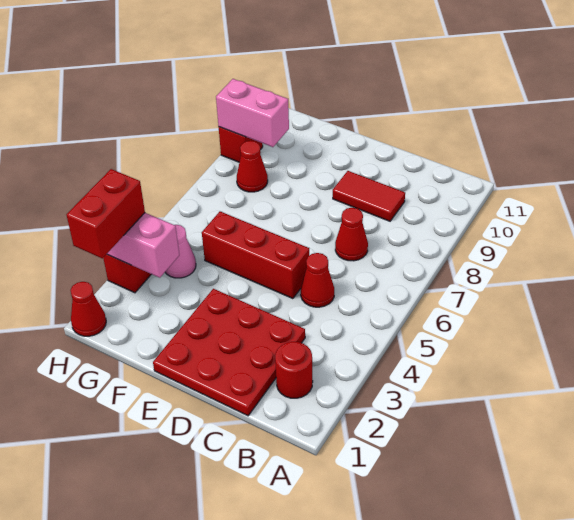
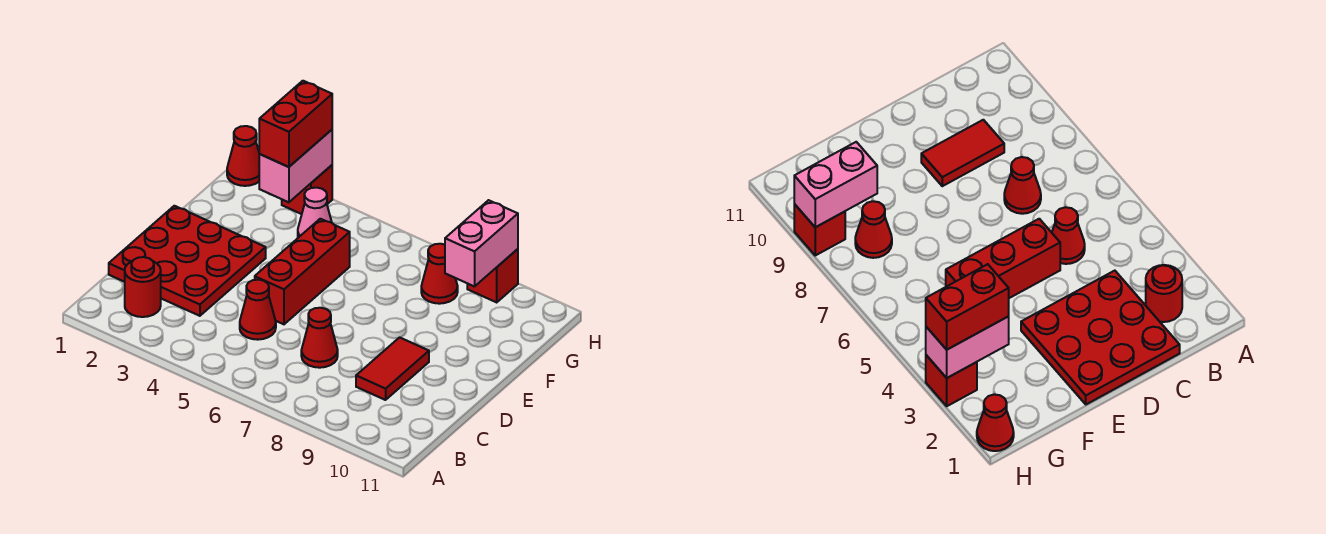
red 1x2 brick [67,169,145,258] -> red 1x2 brick turned to [259,81,332,167]

